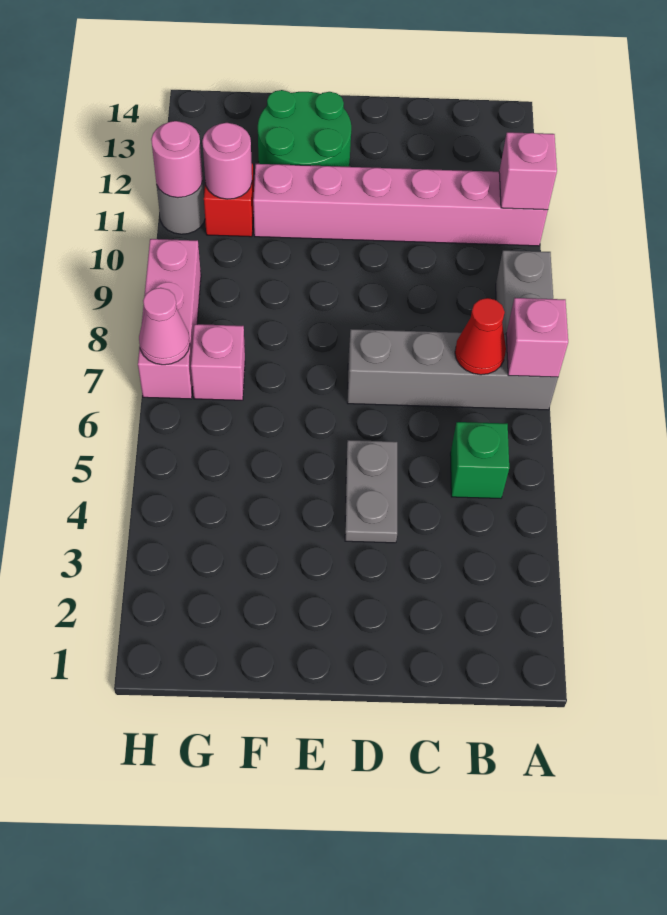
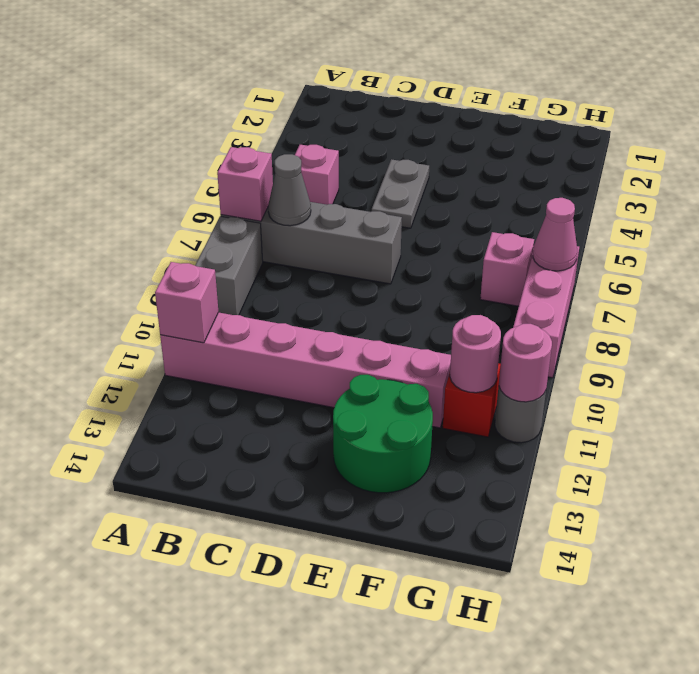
green 1x1 brick [450,422,509,498] -> pink 1x1 brick [295,145,339,205]
red 1x1 cone [455,298,506,375] -> grey 1x1 cone [268,154,311,226]

